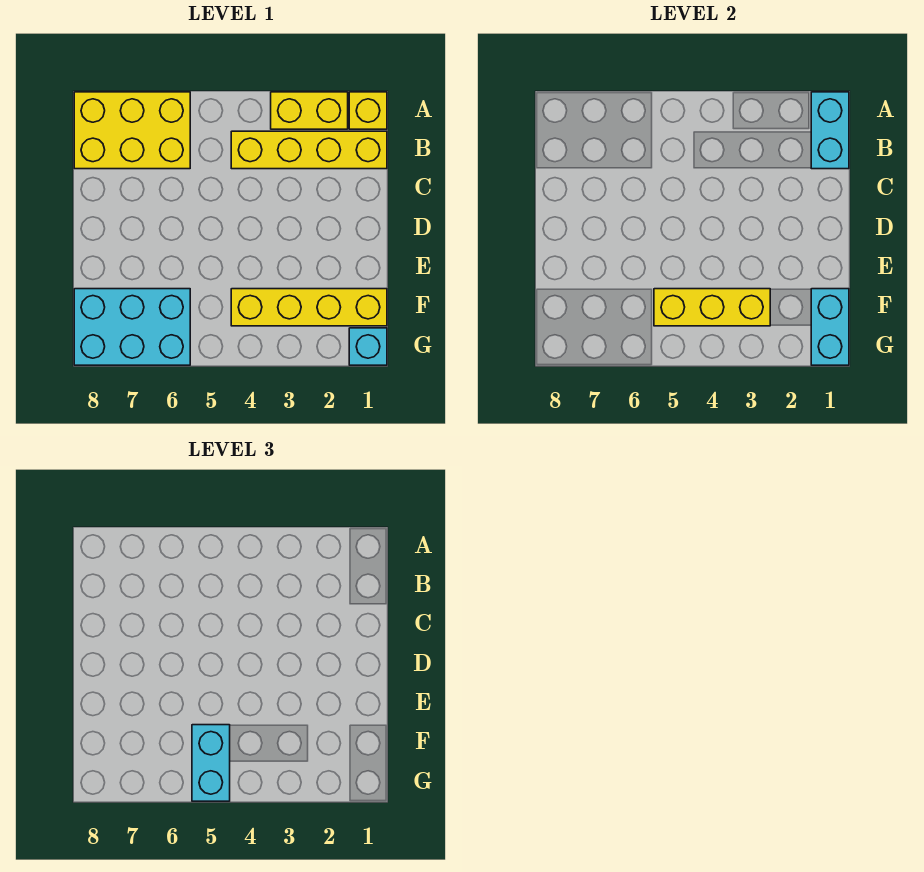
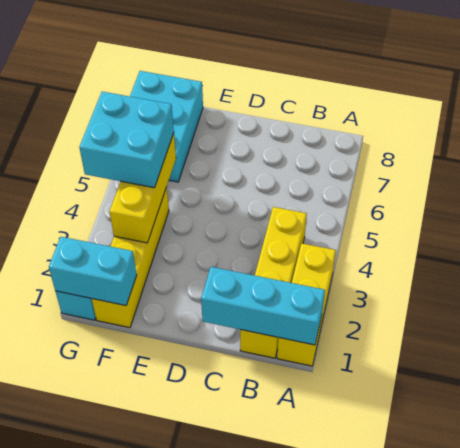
cyan 1x2 brick [811,92,849,169] -> cyan 1x3 brick [201,267,325,345]
yellow 2x3 brick [74,92,190,169] -> none
cyan 1x2 brick [192,725,230,801] -> cyan 2x2 brick [79,92,174,188]

